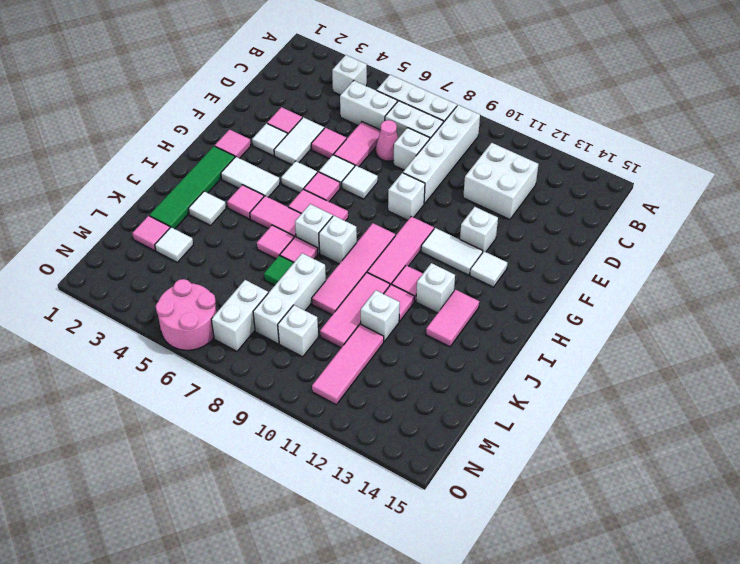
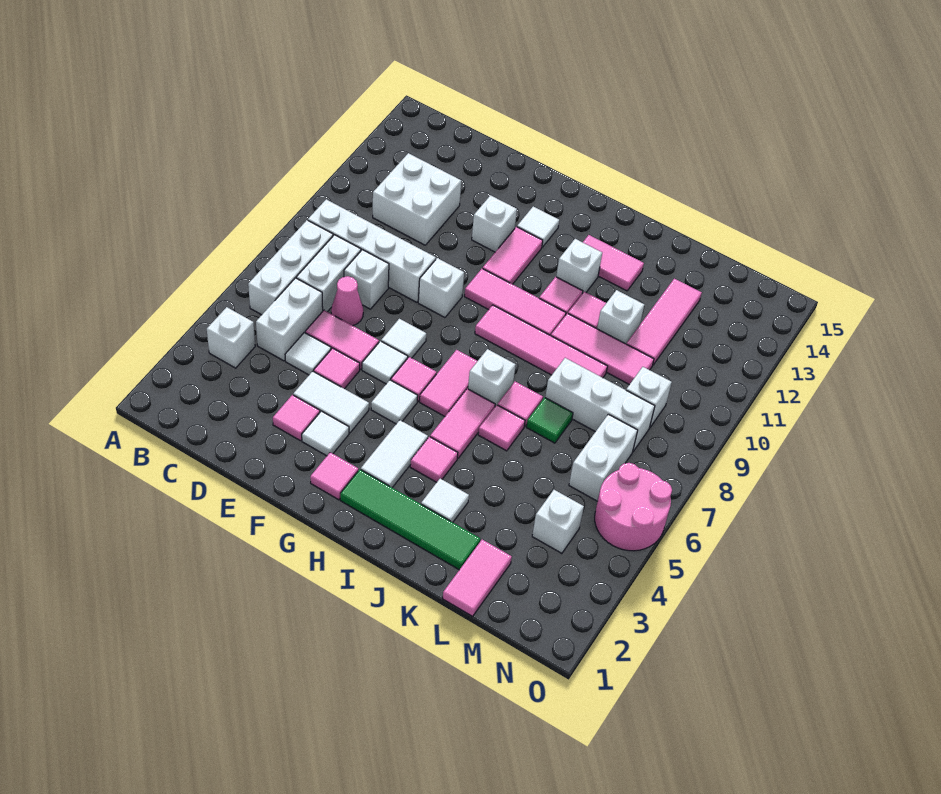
white 1x2 tile [421,228,483,275] -> pink 1x2 tile [483,227,543,284]
white 1x1 brick [319,216,357,264] -> white 1x1 brick moved to [532,490,584,553]
pink 1x1 tile [132,216,170,251] -> pink 1x2 tile [443,540,512,616]
white 1x1 tile [155,227,193,262] -> white 1x1 tile moved to [285,332,331,375]
pink 1x3 tile [312,324,384,405] -> pink 1x3 tile turned to [627,279,702,365]
white 1x2 brick [211,280,268,351] -> white 1x2 brick turned to [569,414,638,501]

